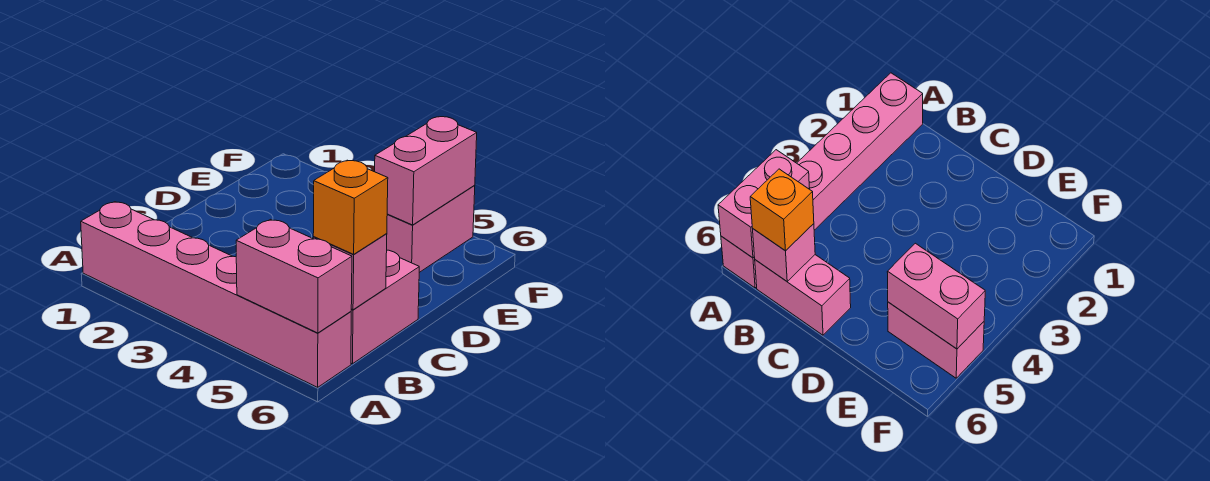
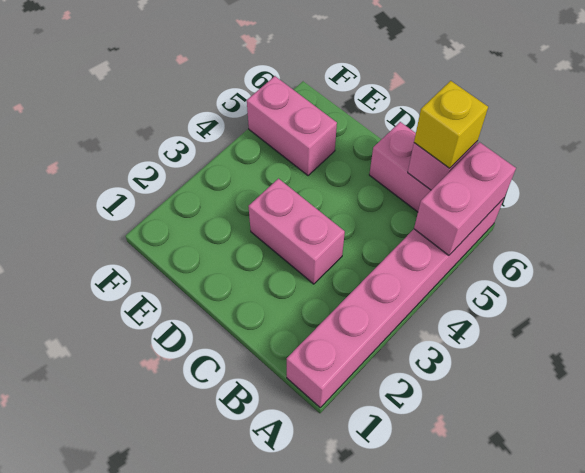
orange 1x1 brick [313,160,388,254] -> yellow 1x1 brick [414,81,488,168]
pink 1x2 brick [375,117,477,225] -> pink 1x2 brick moved to [248,179,345,284]

